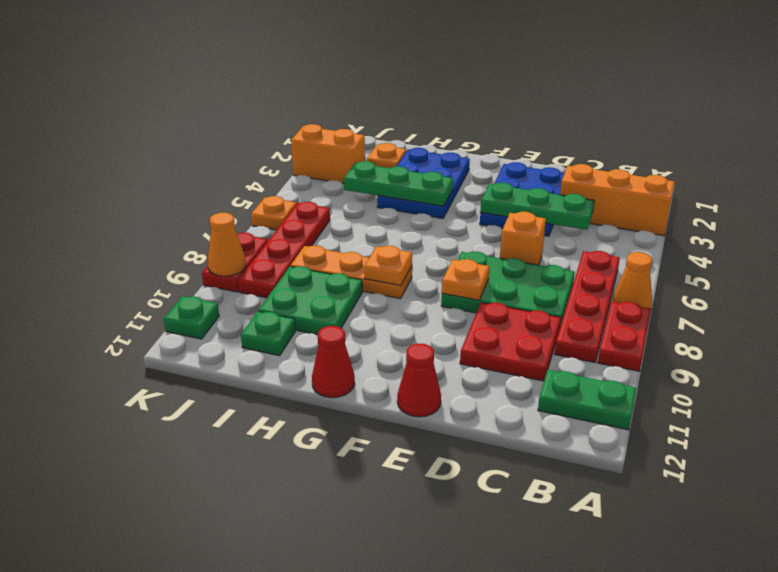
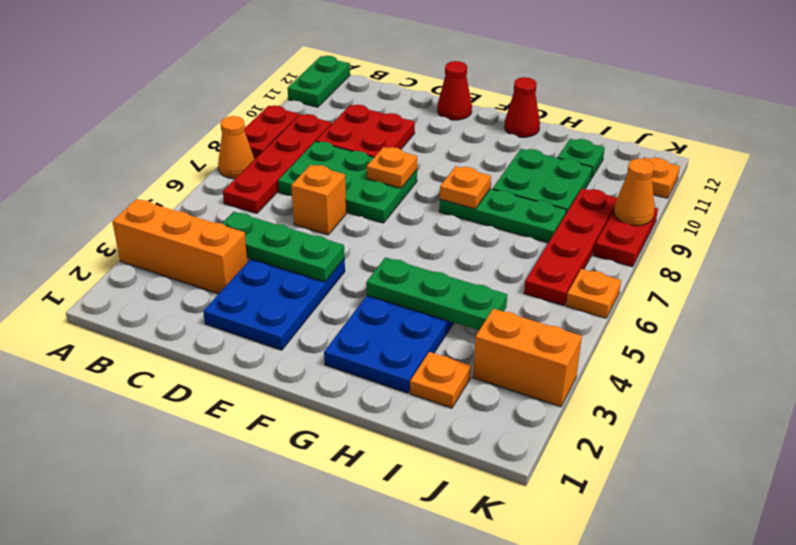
green 1x2 plate [538,370,637,430] -> green 1x2 plate turned to [287,56,350,107]
orange 1x3 plate [290,245,412,299] -> green 1x3 plate [439,189,566,243]
green 1x1 plate [164,296,219,339] -> orange 1x1 plate [643,157,680,198]

